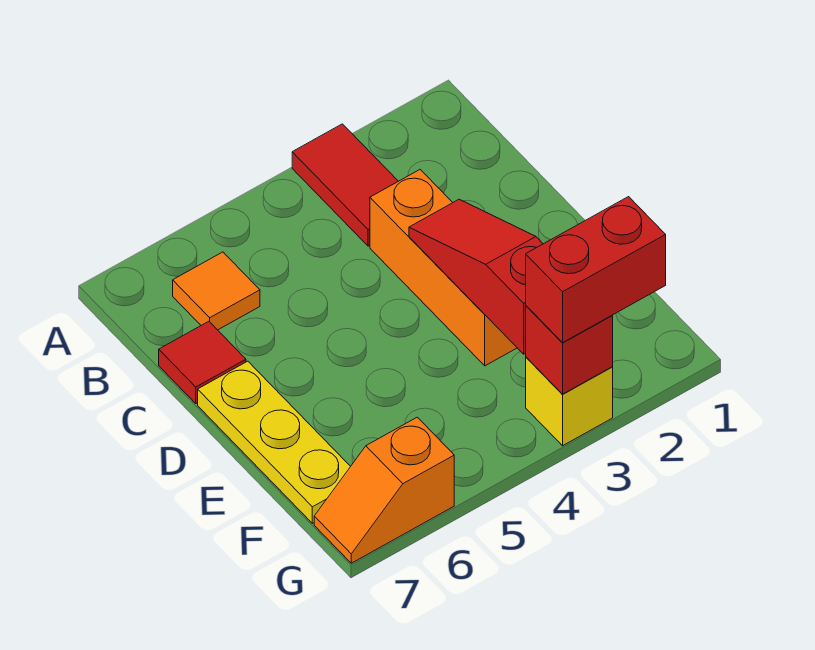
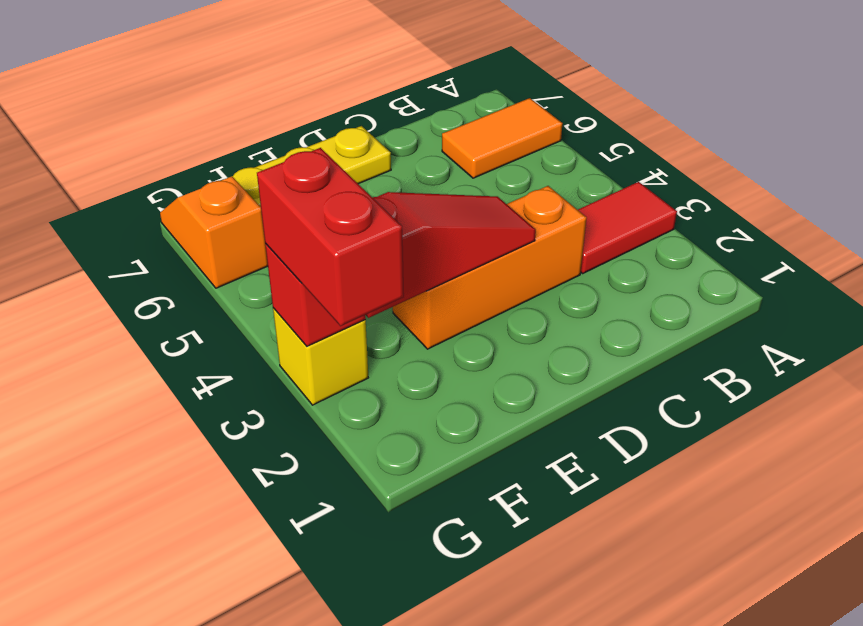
orange 1x1 tile [173,252,260,330] -> orange 1x2 tile [442,98,563,178]
red 1x1 tile [159,321,246,403] -> none

